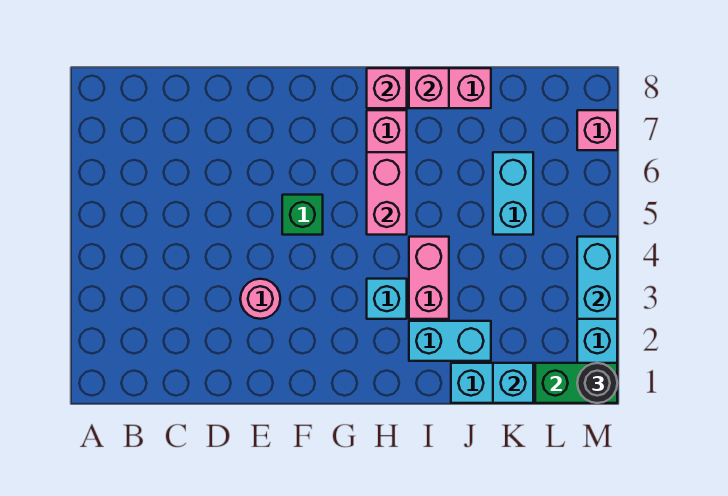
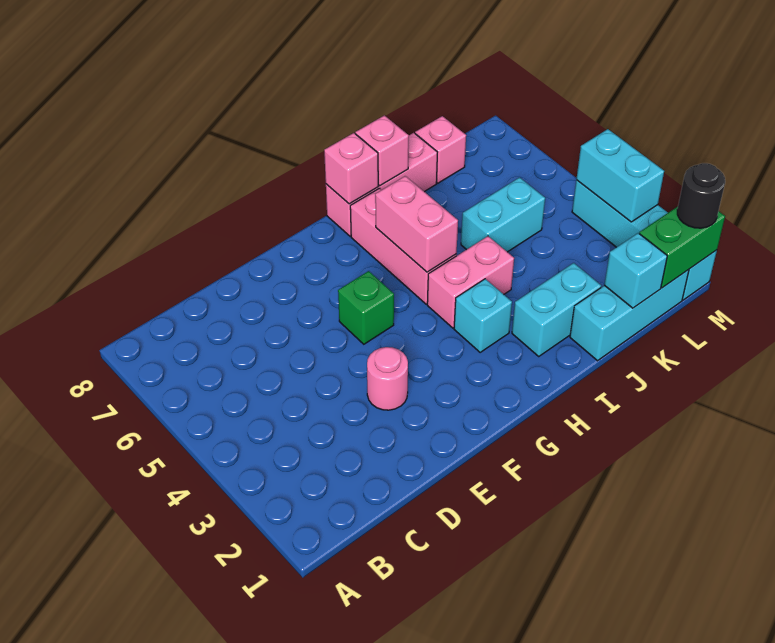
pink 1x2 brick [409,237,449,319] -> pink 1x2 brick turned to [427,236,514,328]
cyan 1x2 brick [493,152,533,235] -> cyan 1x2 brick turned to [461,178,545,252]
pink 1x1 brick [577,110,617,150] -> pink 1x1 brick moved to [415,116,466,183]

